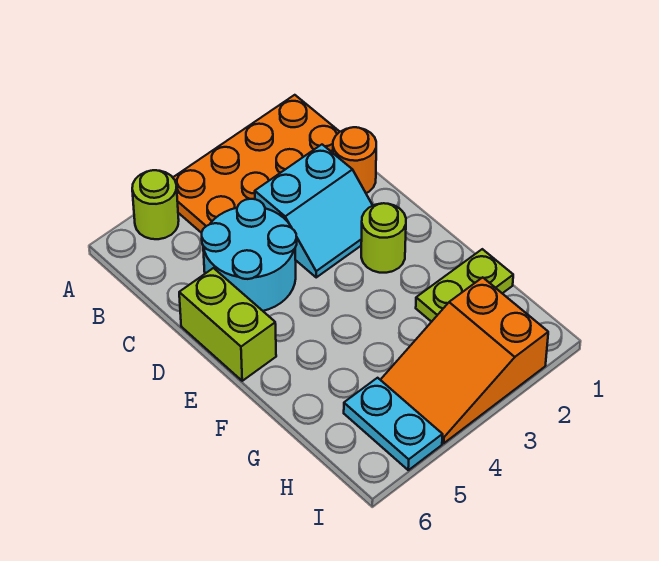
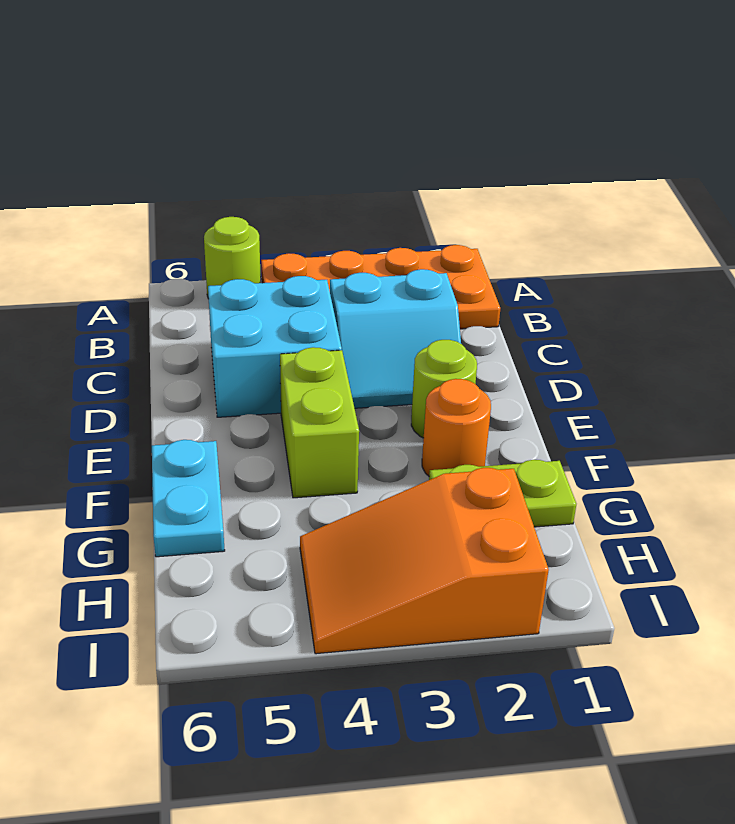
orange 1x1 round brick [333,127,376,193] -> orange 1x1 round brick moved to [422,379,491,476]
cyan 2x2 round brick [202,199,297,311] -> cyan 2x2 brick [208,276,342,417]
lime 1x2 brick [179,268,276,381] -> lime 1x2 brick moved to [280,347,359,498]
cyan 1x2 plate [344,378,443,470] -> cyan 1x2 plate moved to [152,440,225,557]

